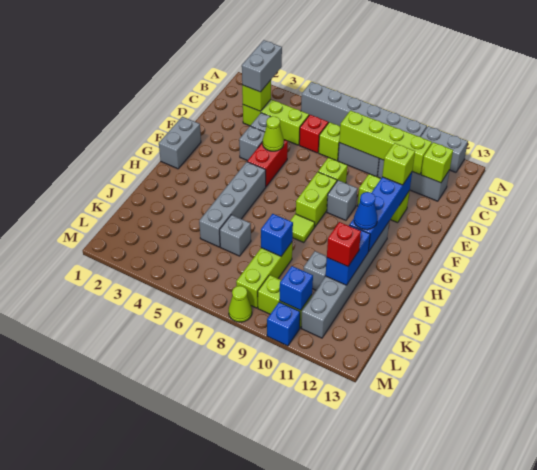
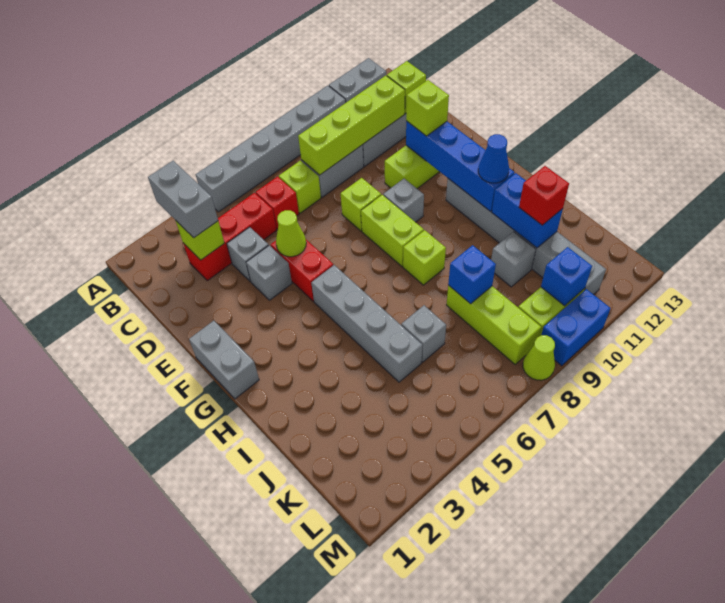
lime 1x3 brick [243,100,309,145] -> red 1x3 brick [183,193,277,281]
lime 1x1 tile [290,214,315,243] -> lime 1x1 brick [403,230,446,285]
blue 1x1 brick [267,302,300,346] -> blue 1x2 brick [541,289,611,366]

